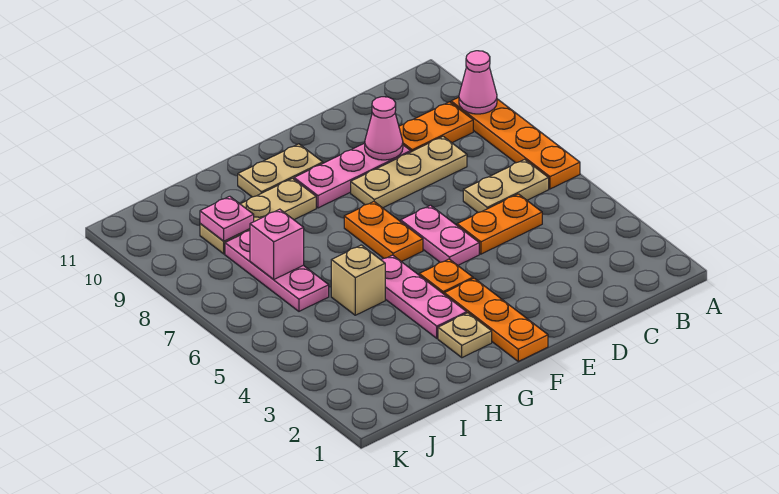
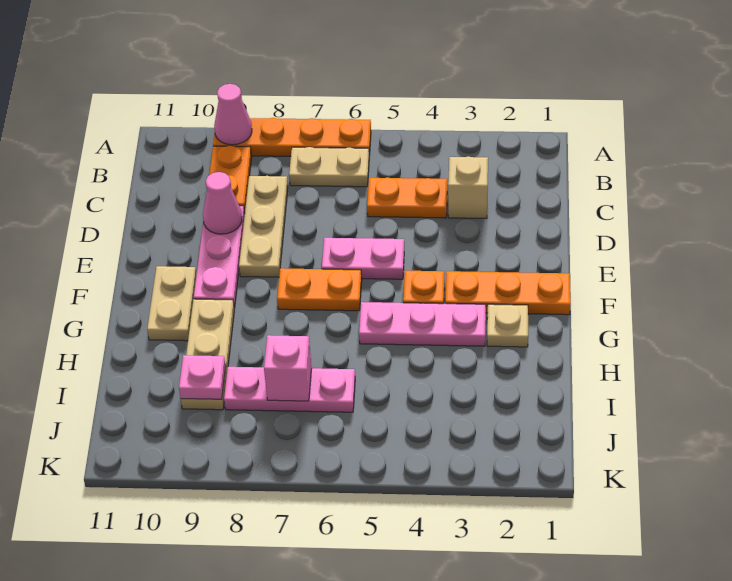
tan 1x2 plate [463,159,549,212] -> tan 1x2 plate turned to [289,147,369,187]
orange 1x2 plate [457,194,542,254] -> orange 1x2 plate turned to [367,177,447,218]
tan 1x1 brick [331,245,385,315] -> tan 1x1 brick moved to [448,156,488,219]

